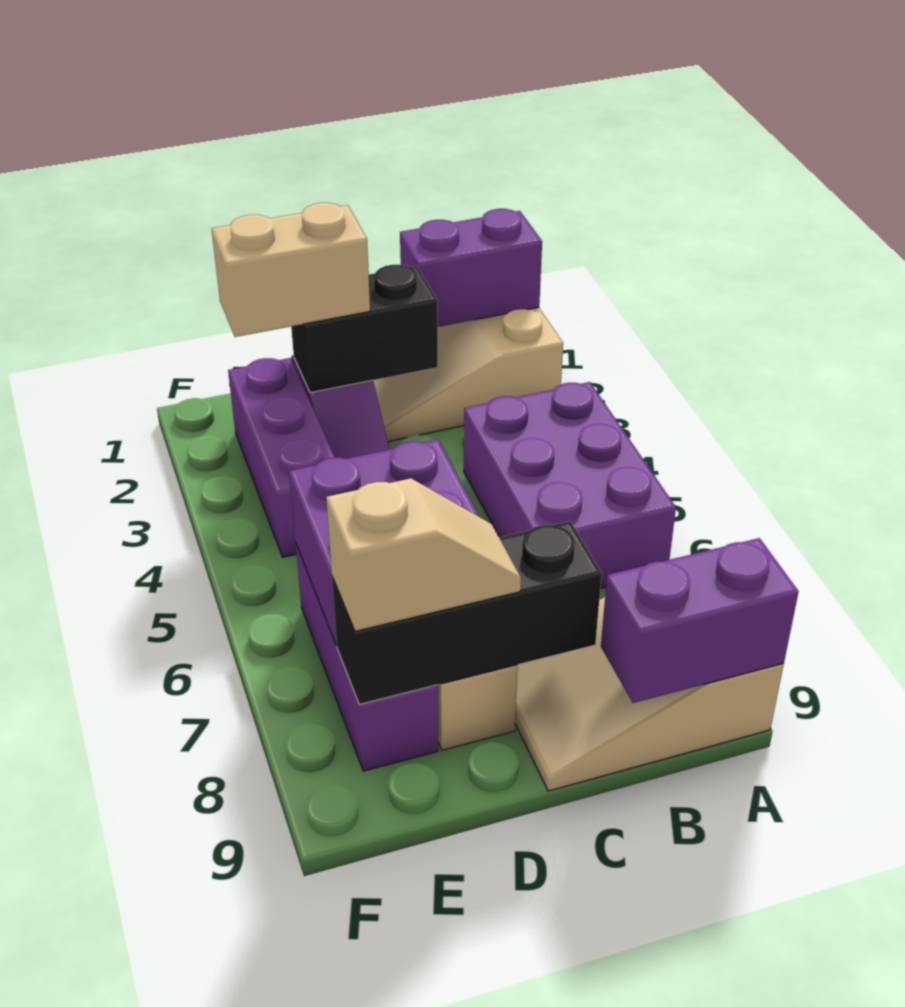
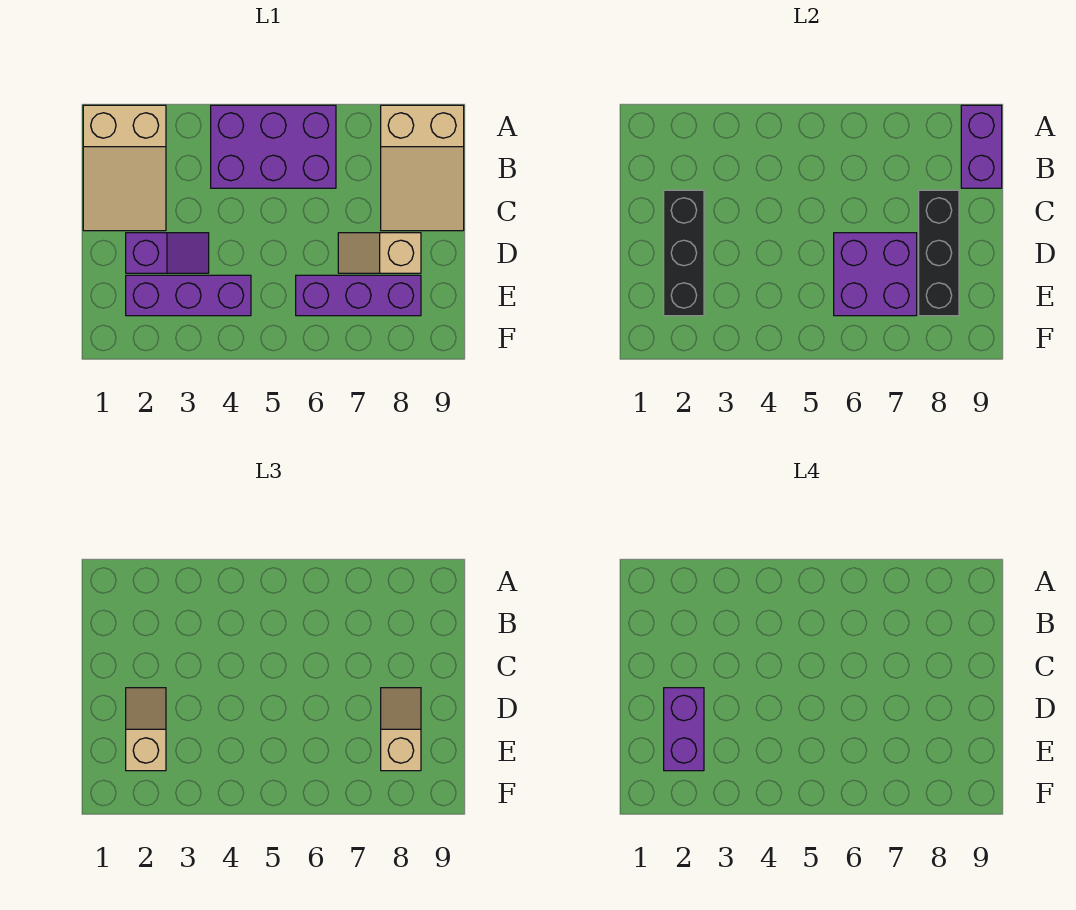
purple 1x2 brick [400,209,542,327] -> purple 1x2 brick moved to [664,688,704,771]
black 1x2 brick [291,265,438,393] -> black 1x3 brick [664,190,704,316]
tan 1x2 brick [212,203,370,337] -> tan 1x2 slope [126,688,166,771]

